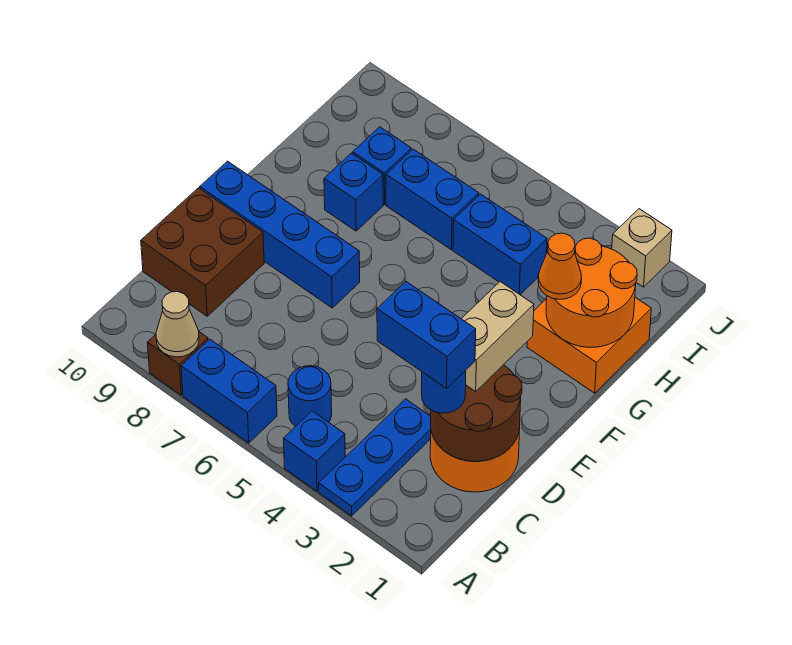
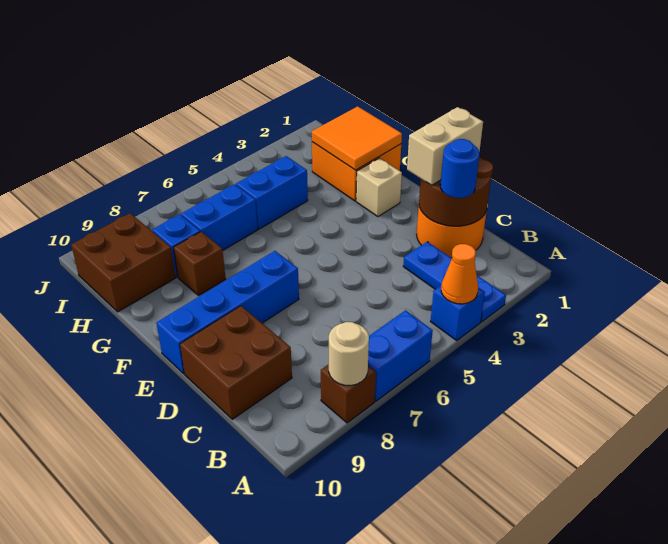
tan 1x1 cone [156,292,199,357] -> tan 1x1 round brick [329,322,369,386]
blue 1x1 round brick [288,366,332,427] -> none
blue 1x2 brick [377,281,476,388] -> none
tan 1x2 brick [462,282,534,391] -> tan 1x2 brick turned to [407,107,483,185]
orange 2x2 round brick [546,238,637,347] -> orange 2x2 tile [312,106,402,170]
orange 1x1 cone [538,233,582,299] -> orange 1x1 cone moved to [441,244,478,304]
blue 1x1 brick [324,153,383,231] -> brown 1x1 brick [174,232,225,295]
none -> brown 2x2 brick [71,213,176,312]
tan 1x1 brick [612,209,672,287] -> tan 1x1 brick moved to [356,158,402,217]

